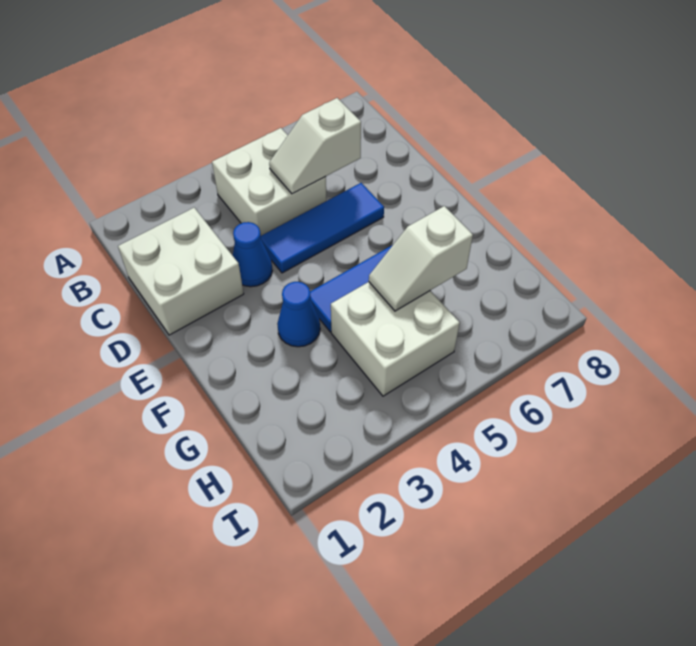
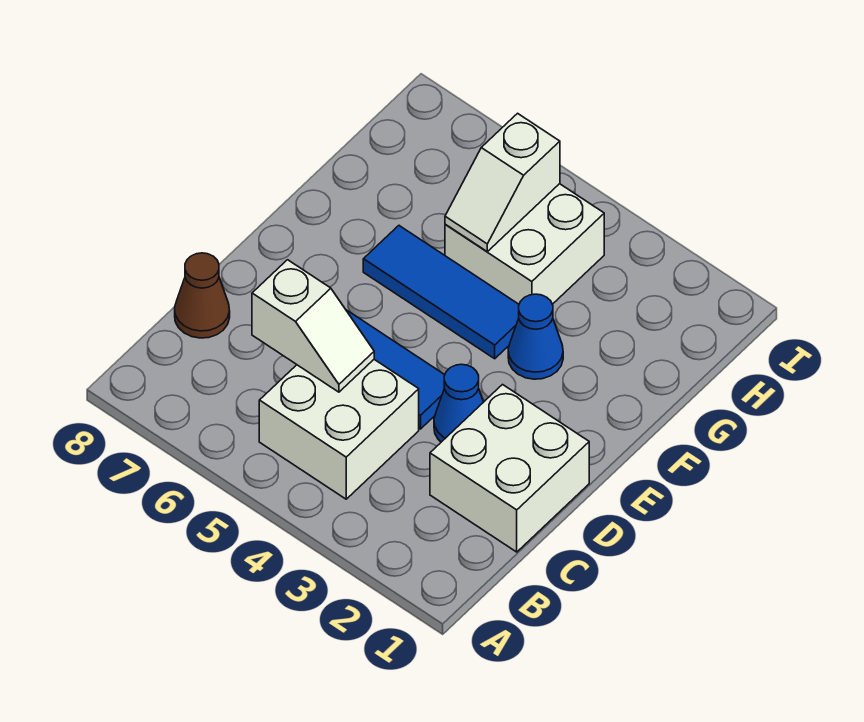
none -> brown 1x1 cone [175,253,230,338]
white 1x2 slope [369,206,473,311] -> white 1x2 slope turned to [445,113,560,252]

